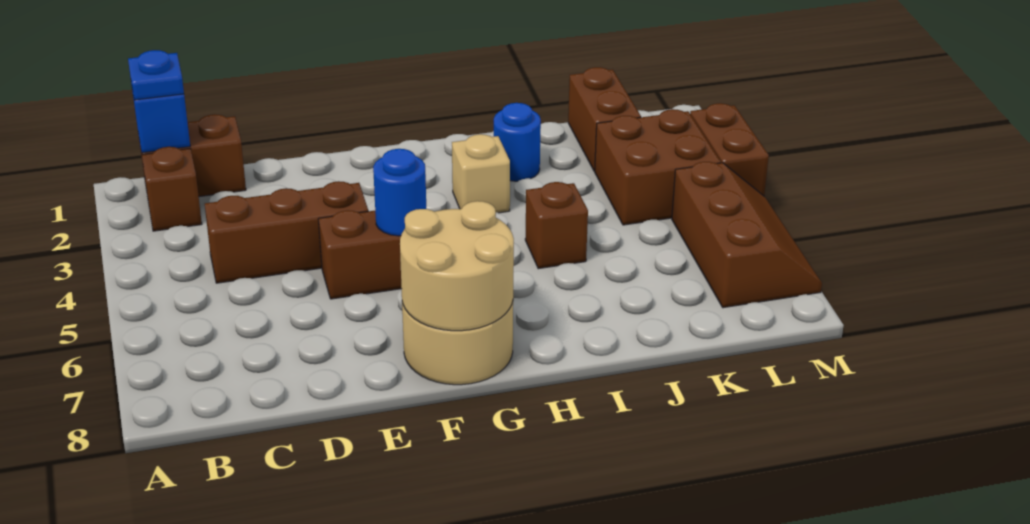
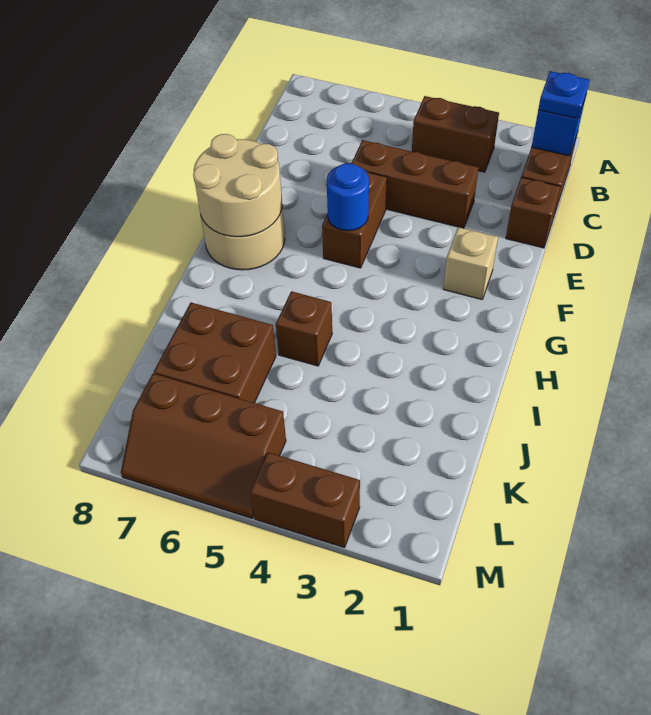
brown 1x1 brick [142,147,202,231] -> brown 1x1 brick moved to [506,177,560,248]
brown 1x3 brick [205,181,368,283] -> brown 1x3 brick turned to [351,140,478,228]
tan 1x1 brick [452,134,510,213] -> tan 1x1 brick moved to [443,227,498,299]
blue 1x1 round brick [494,103,541,181] -> none
brown 1x2 brick [568,67,641,171] -> brown 1x2 brick moved to [412,96,499,172]
brown 2x2 brick [595,109,721,225] -> brown 2x2 brick moved to [154,303,276,403]

